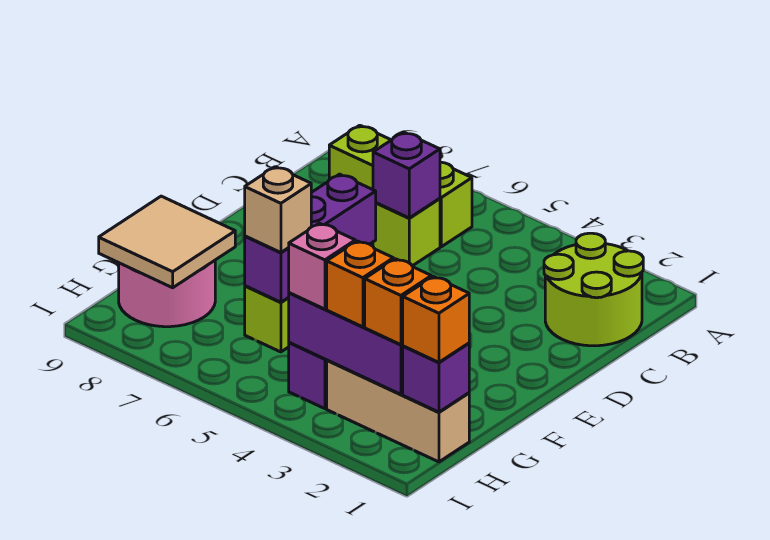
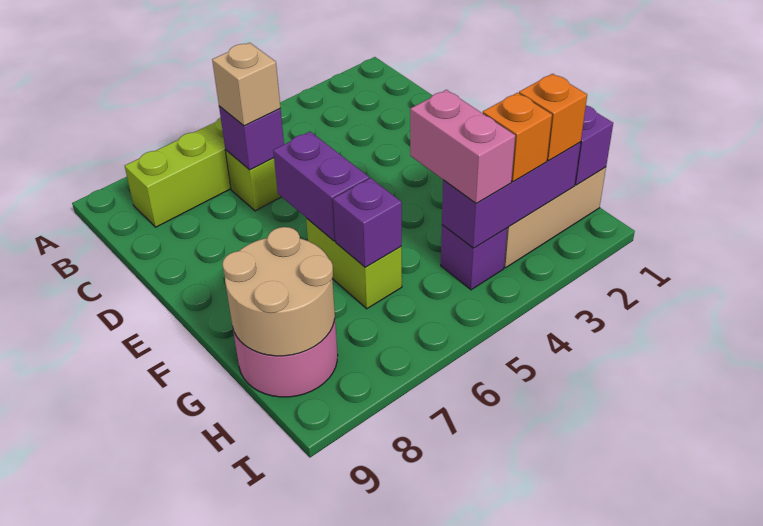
lime 2x2 round brick [544,233,643,346] -> none
tan 1x1 brick [245,167,311,252] -> tan 1x1 brick moved to [212,43,280,126]
tan 2x2 tile [99,196,235,288] -> tan 2x2 round brick [222,227,335,356]
orange 1x1 brick [403,277,469,362] -> none
pink 1x1 brick [289,223,355,309] -> pink 1x2 brick [410,90,515,204]

